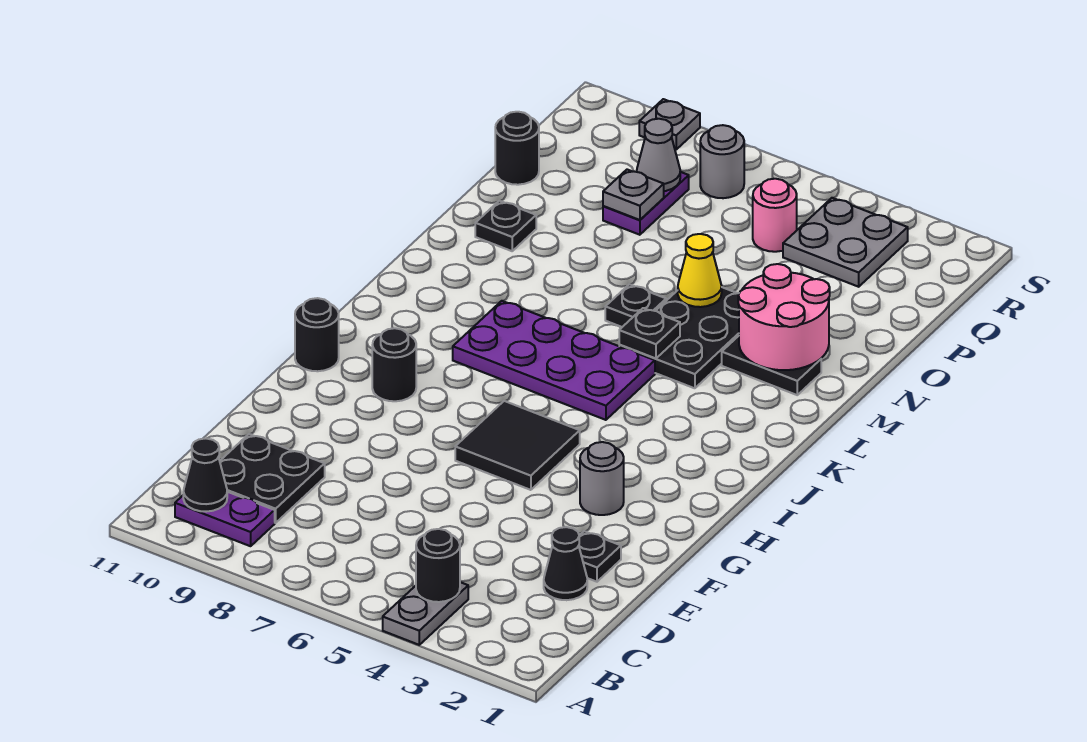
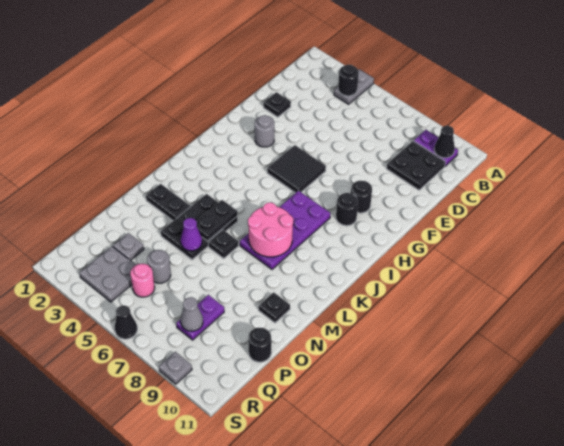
black 1x1 cone [544,527,587,600] -> black 1x1 cone moved to [115,305,137,339]
black 1x1 round brick [295,298,339,371] -> black 1x1 round brick moved to [351,181,372,213]
purple 2x4 plate [453,301,655,420] -> purple 2x4 plate turned to [240,191,330,269]
black 1x1 plate [619,308,680,358] -> black 1x2 plate [196,200,237,241]
pink 2x2 round brick [738,264,830,370] -> pink 2x2 round brick moved to [248,202,293,257]
yellow 1x1 cone [678,234,722,307] -> purple 1x1 cone [181,218,202,251]
grey 1x1 plate [603,170,664,220] -> grey 1x1 plate moved to [113,233,144,261]
grey 1x1 round brick [700,125,744,198] -> grey 1x1 round brick moved to [147,250,171,283]

